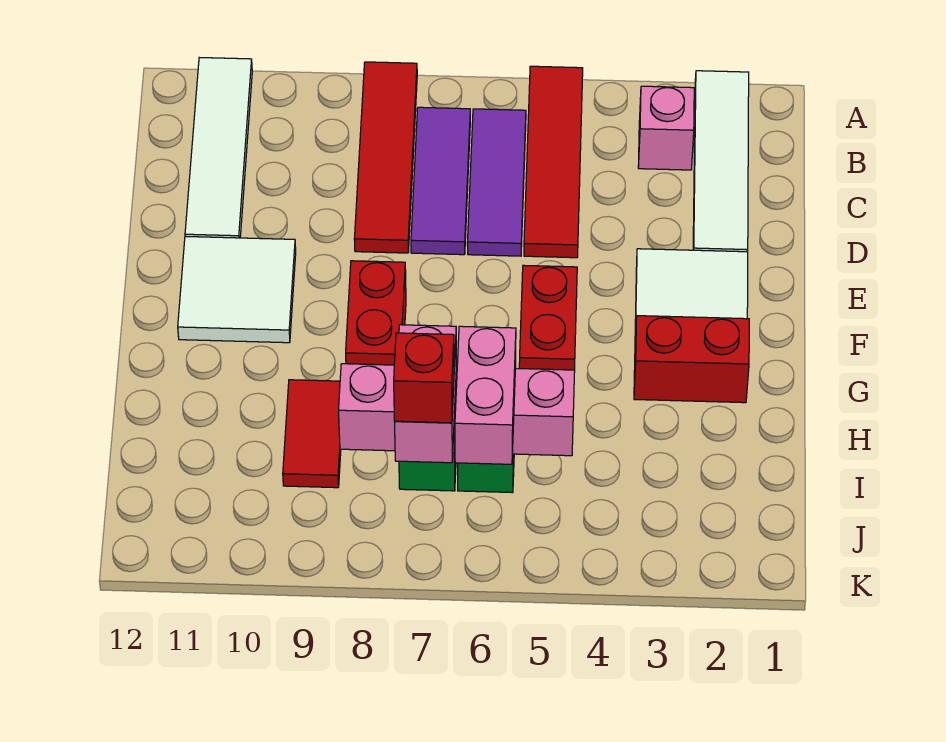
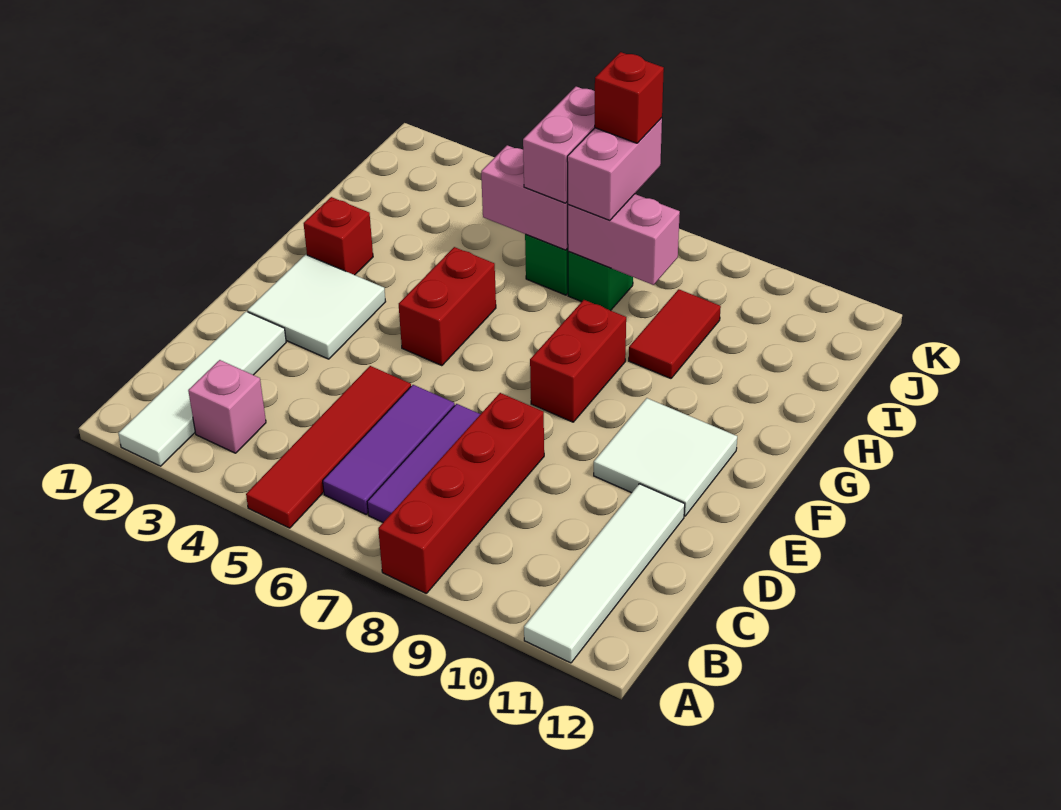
red 1x4 tile [354,62,417,253] -> red 1x4 brick [378,393,544,593]
red 1x2 brick [634,316,749,403] -> red 1x1 brick [304,197,373,275]

